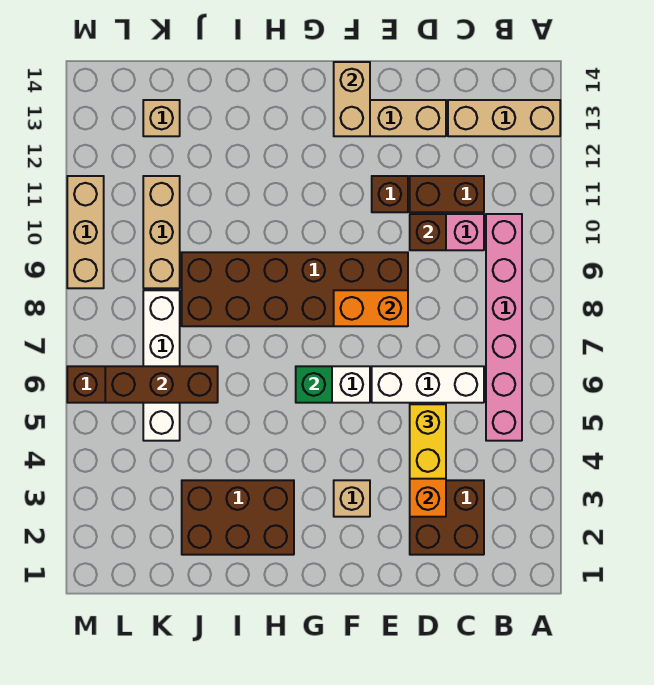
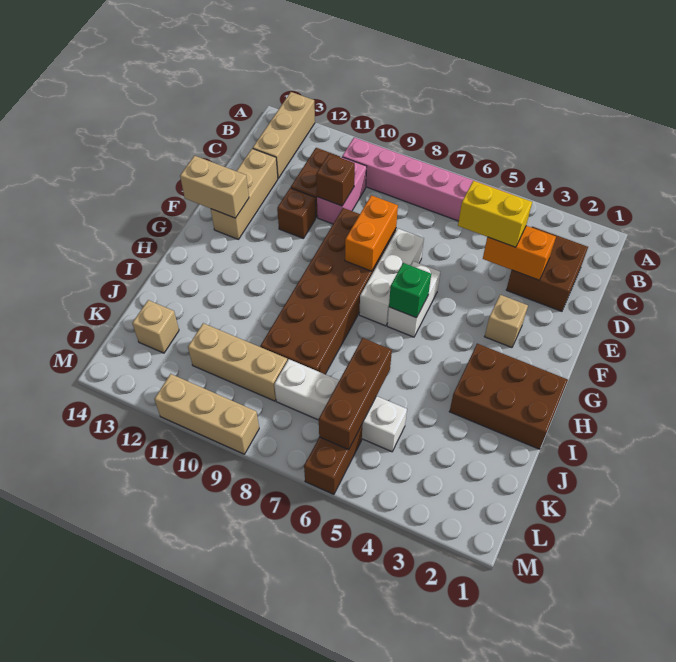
white 1x3 brick [372,366,484,403] -> white 1x3 brick moved to [359,229,424,326]
brown 2x3 brick [182,480,294,555] -> brown 2x3 brick turned to [449,344,568,449]

